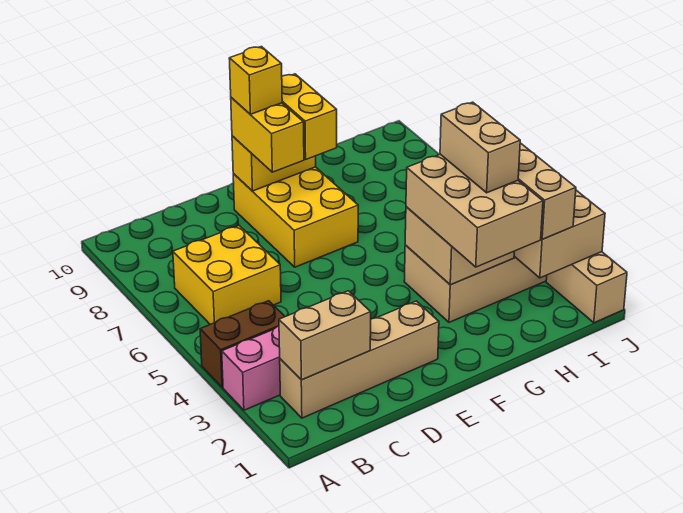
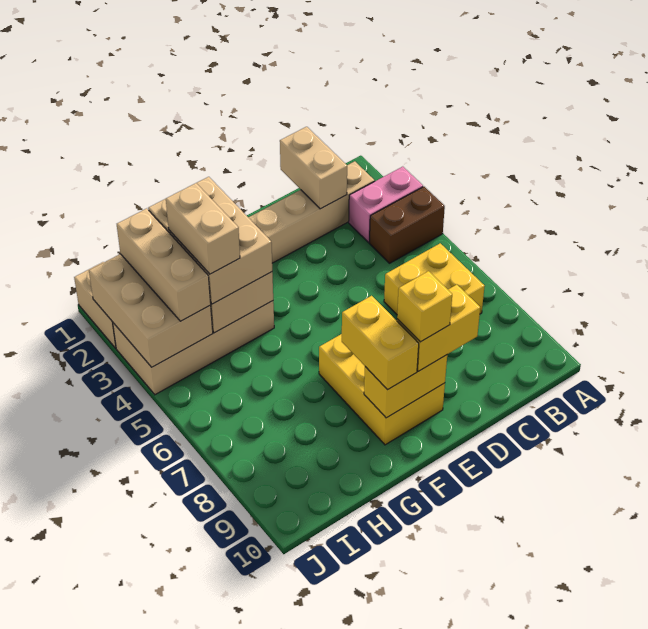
tan 1x2 brick [279,291,371,380] -> tan 1x2 brick turned to [280,127,347,209]
yellow 1x2 brick [231,98,304,172] -> yellow 1x2 brick turned to [397,285,480,371]

